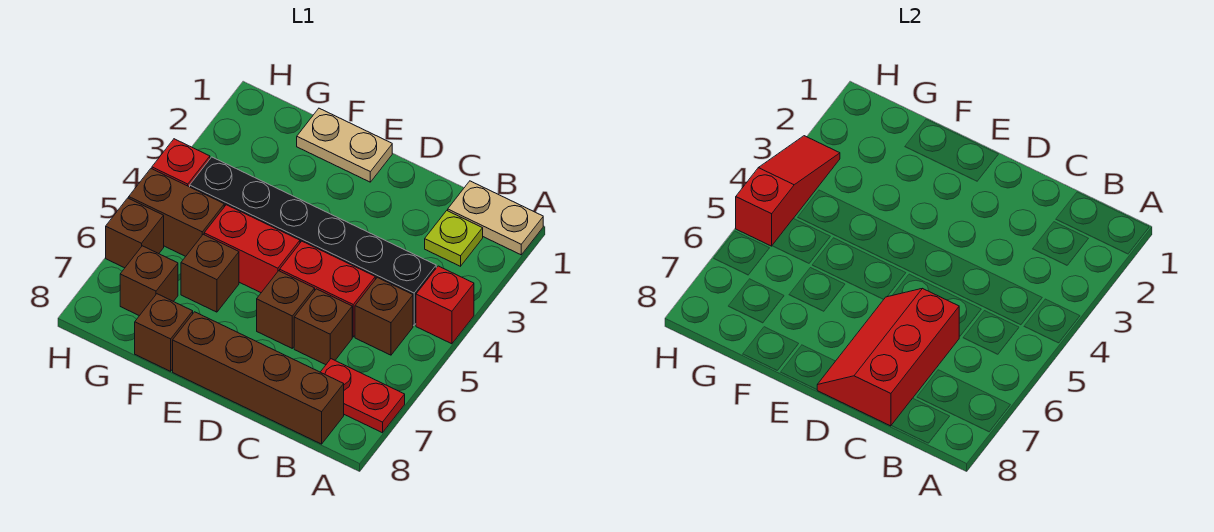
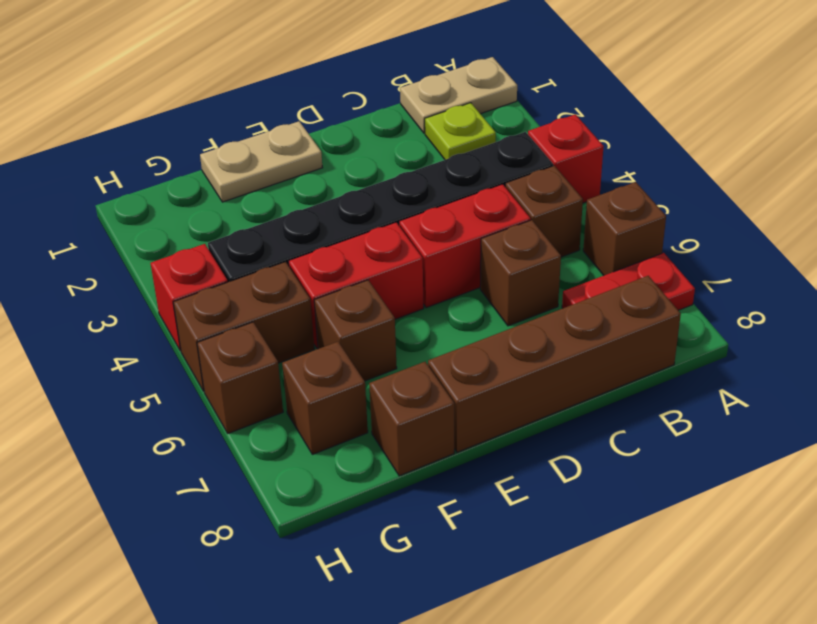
red 2x3 slope [817,288,959,426] -> none
brown 1x1 brick [257,271,315,348] -> brown 1x1 brick moved to [583,182,666,275]
red 1x3 slope [736,136,840,246] -> none

